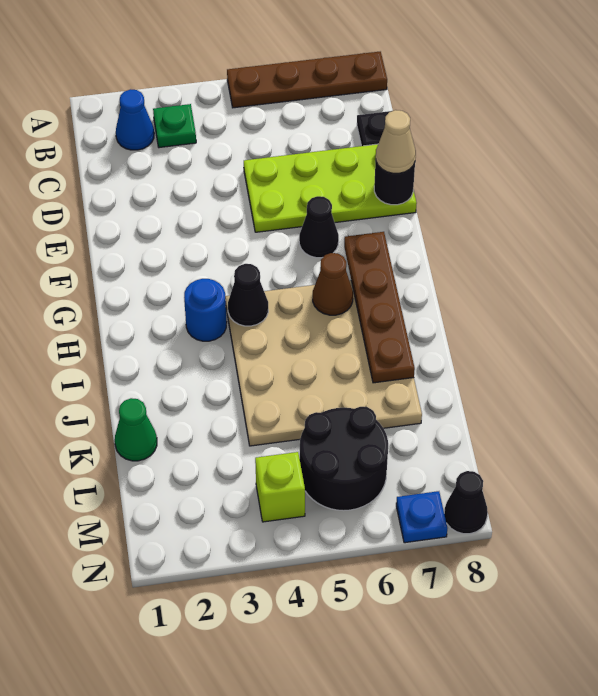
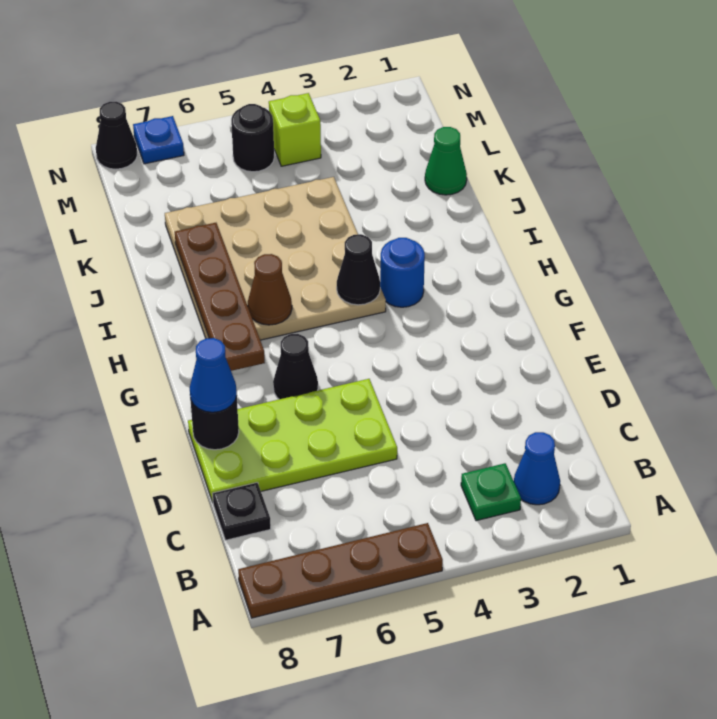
tan 1x1 cone [376,110,416,173] -> blue 1x1 cone [190,338,237,412]
black 2x2 round brick [300,407,388,511] -> black 1x1 round brick [231,104,274,172]

